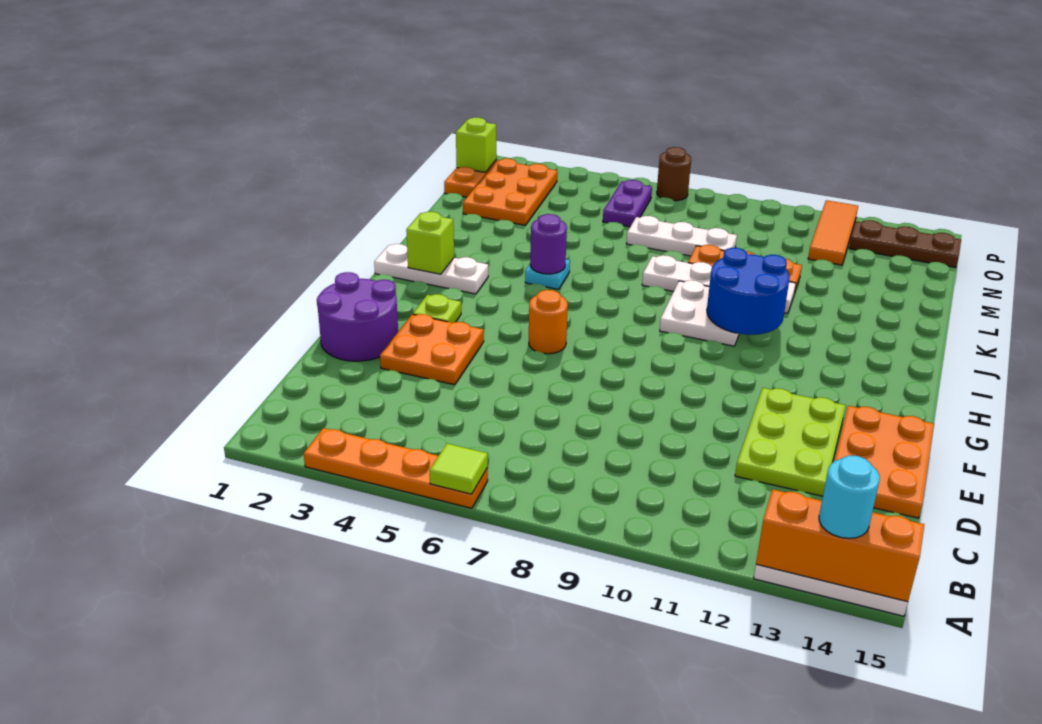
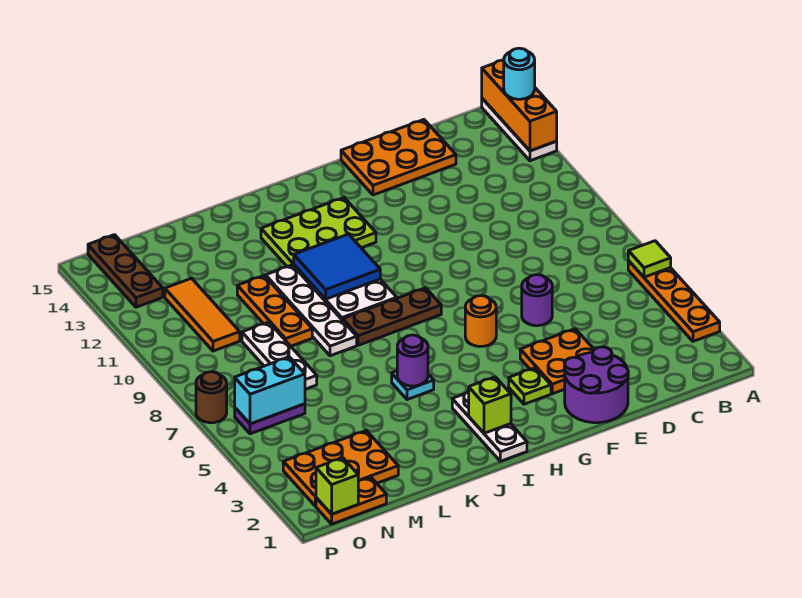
lime 2x3 plate [735,388,846,496] -> lime 2x3 plate moved to [261,198,376,271]
none -> purple 1x1 round brick [522,275,552,326]
none -> brown 1x3 plate [343,288,441,345]
blue 2x2 round brick [707,248,790,335] -> blue 2x2 tile [294,234,380,299]
none -> cyan 1x2 brick [235,357,305,424]
orange 1x3 tile [808,200,858,265] -> orange 1x3 tile turned to [165,278,240,351]

